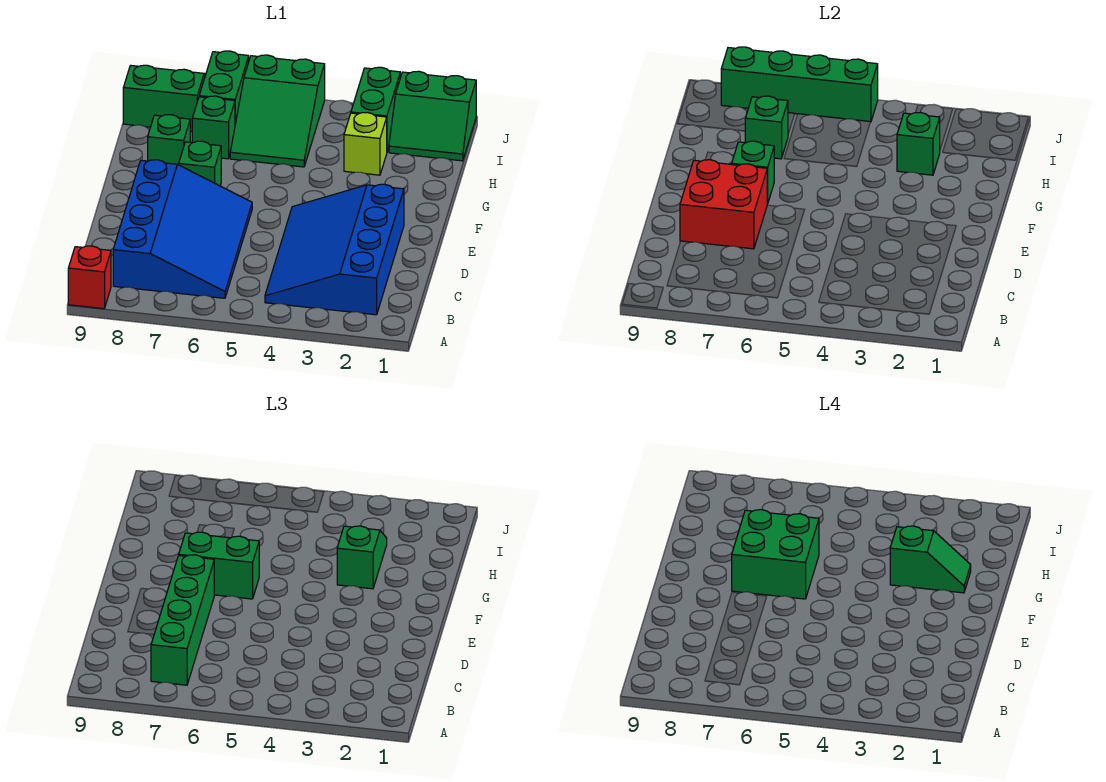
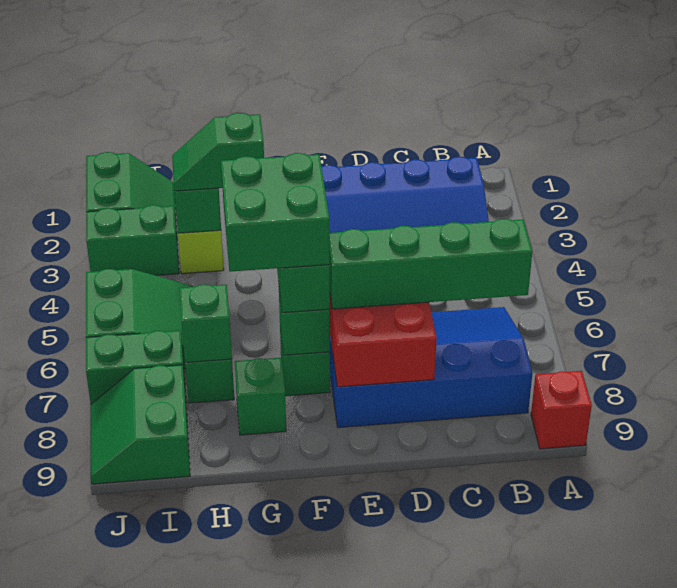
green 1x2 slope [890,526,971,593] -> none
green 1x4 brick [721,47,878,122] -> none

